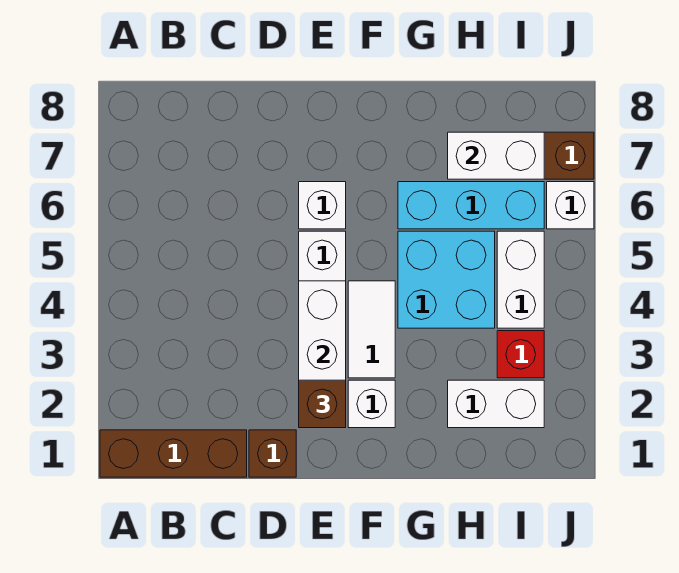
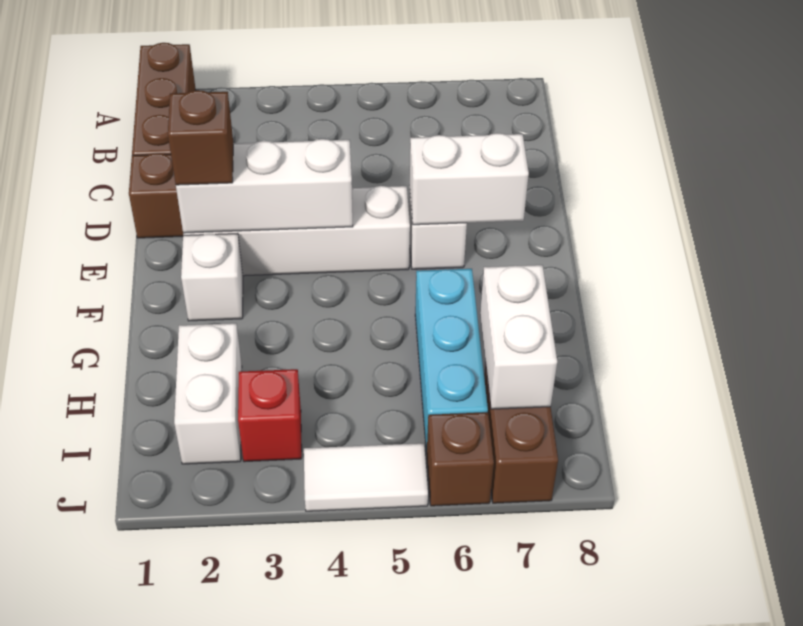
white 1x2 tile [348,281,395,378] -> white 1x2 tile moved to [304,443,428,511]
cyan 2x2 brick [398,231,495,328] -> none
white 1x2 brick [497,231,544,328] -> white 1x2 brick moved to [409,133,529,225]
white 1x1 brick [547,182,594,229] -> brown 1x1 brick [426,412,494,506]

